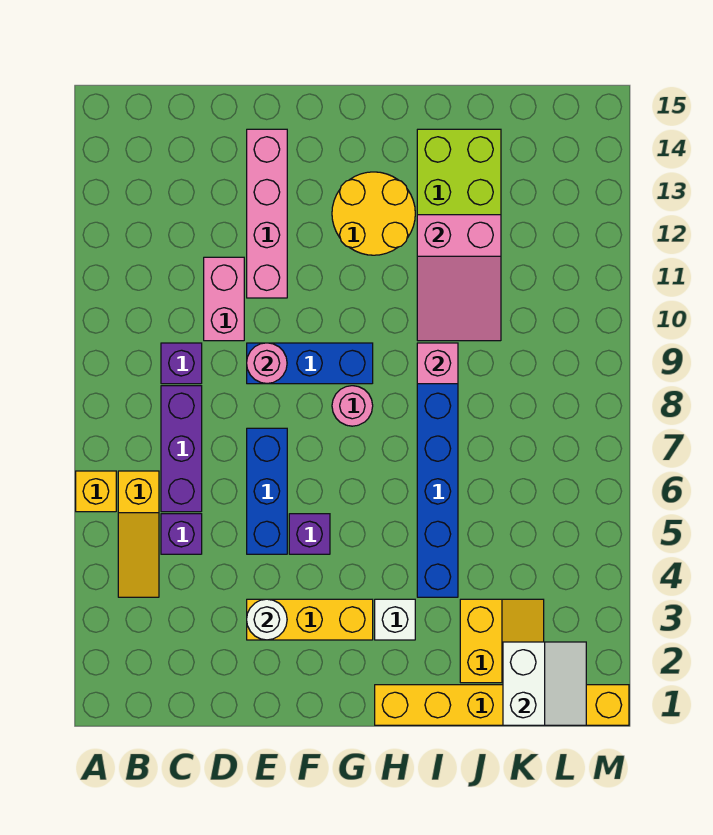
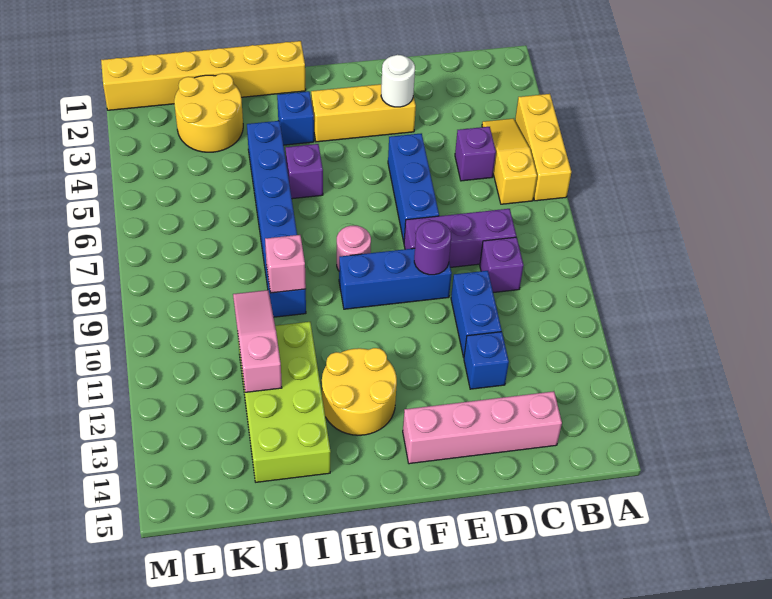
yellow 1x1 brick [76,471,116,512] -> yellow 1x3 brick [515,94,571,201]
purple 1x3 brick [161,386,202,512] -> purple 1x3 brick turned to [404,209,516,267]
pink 1x2 brick [204,257,244,341] -> blue 1x2 brick [451,271,502,357]
none -> blue 1x1 brick [464,332,509,389]
pink 1x1 round brick [247,343,287,384] -> purple 1x1 round brick [414,221,451,275]
pink 1x4 brick [247,129,287,298] -> pink 1x4 brick turned to [403,391,562,464]
purple 1x1 brick [289,514,330,554] -> purple 1x1 brick moved to [285,144,323,199]
white 1x1 brick [375,599,415,640] -> blue 1x1 brick [277,91,314,145]
pink 2x3 slope [417,215,501,341] -> pink 1x3 slope [233,290,282,392]
yellow 2x2 slope [460,599,544,683] -> yellow 2x2 round brick [174,73,243,152]
white 2x2 slope [503,642,586,725] -> none

